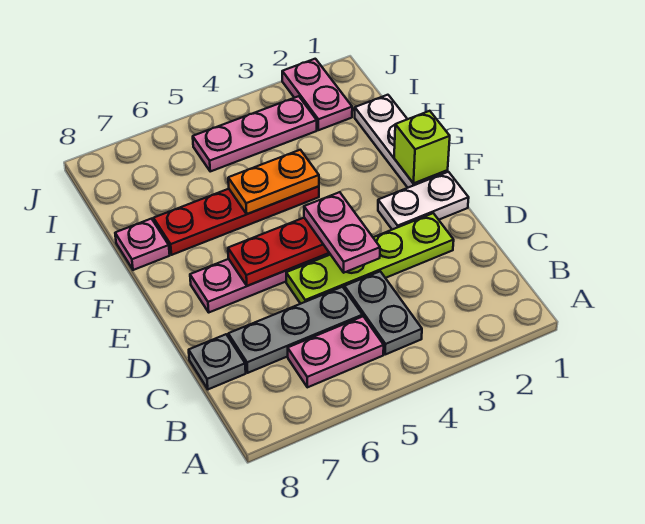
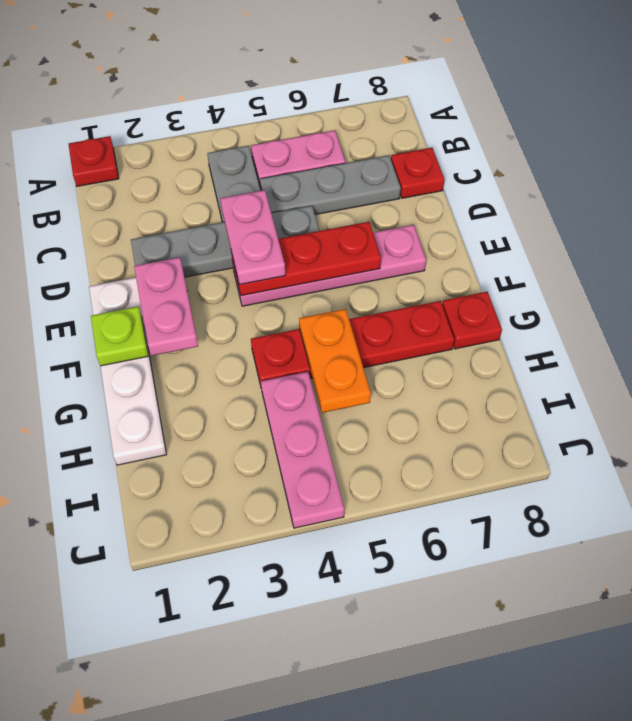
none -> red 1x1 plate [69,136,119,186]
grey 1x1 plate [189,334,246,389] -> red 1x1 plate [391,148,445,198]
lime 1x4 plate [286,213,454,304] -> grey 1x4 plate [131,206,319,277]
lime 1x1 brick [394,111,450,184] -> lime 1x1 plate [91,307,148,366]
orange 1x2 plate [228,150,319,214] -> orange 1x2 plate turned to [299,309,371,413]
pink 1x1 plate [115,219,170,270] -> red 1x1 plate [442,292,502,349]
pink 1x2 plate [282,59,352,130] -> pink 1x2 plate moved to [134,257,198,356]
pink 1x3 plate [193,96,317,171] -> pink 1x3 plate turned to [261,372,344,528]

